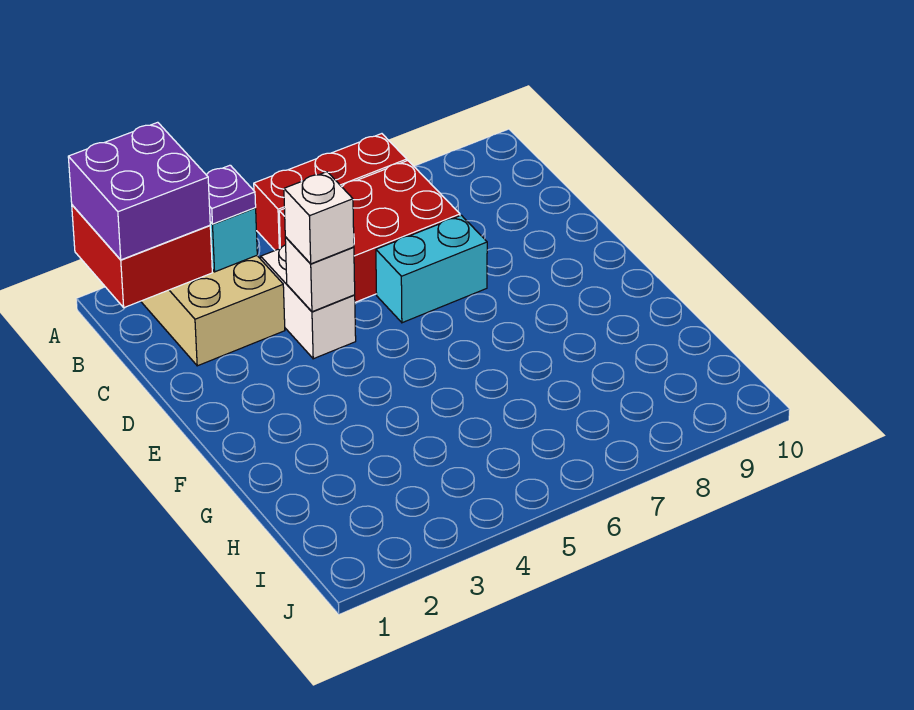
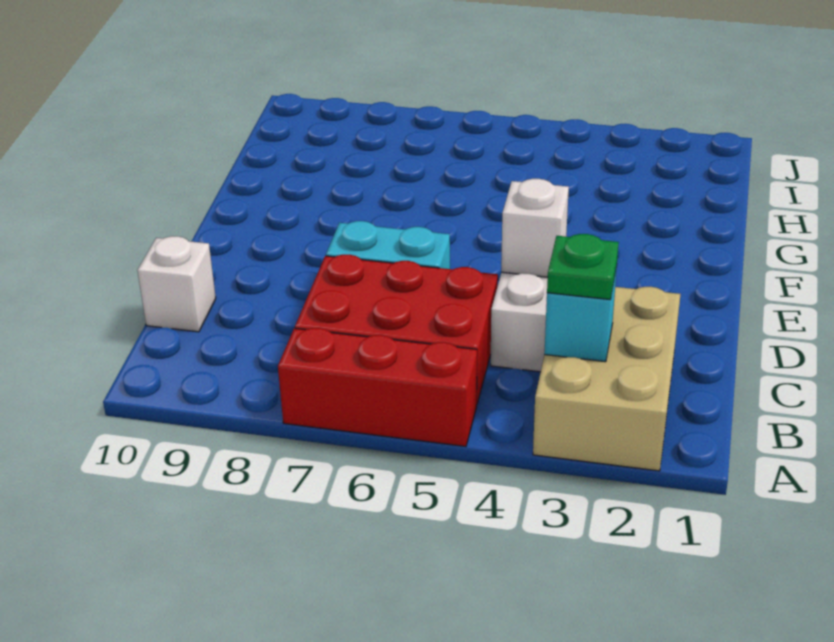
red 2x2 brick [72,205,212,308] -> none
purple 2x2 brick [68,122,210,260] -> none
purple 1x1 plate [206,165,256,224] -> green 1x1 plate [547,234,619,300]
white 1x1 brick [284,172,354,264] -> white 1x1 brick moved to [137,236,216,332]

